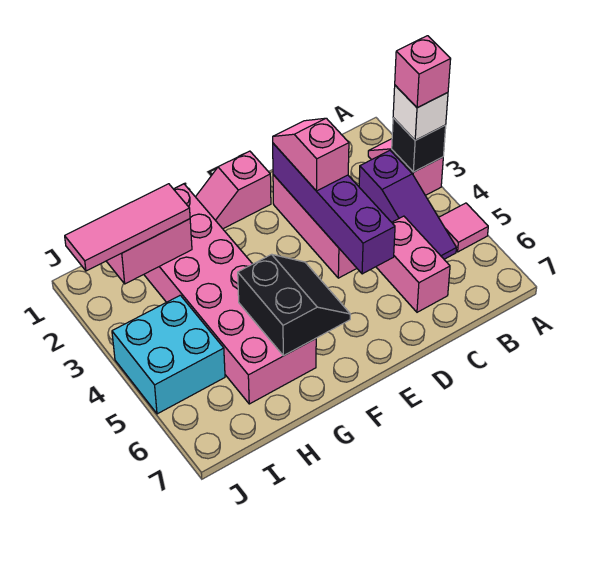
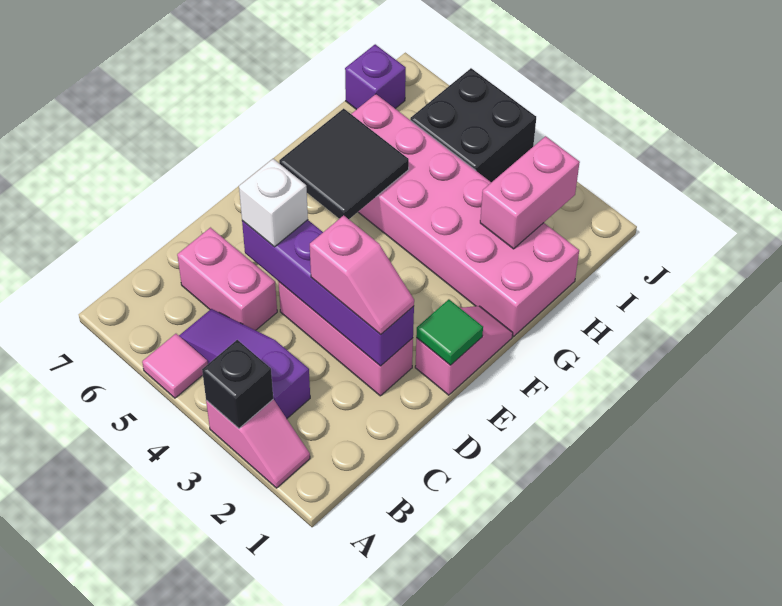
white 1x1 brick [393,85,448,140] -> white 1x1 brick moved to [239,159,308,247]
pink 1x1 brick [395,36,451,108] -> none
none -> green 1x1 tile [416,299,483,365]
black 2x2 slope [238,254,350,356] -> black 2x2 tile [279,109,409,219]
pink 1x3 tile [65,184,190,271] -> none
cyan 2x2 brick [112,295,225,414] -> black 2x2 brick [410,68,536,182]
none -> purple 1x1 brick [345,44,406,110]

